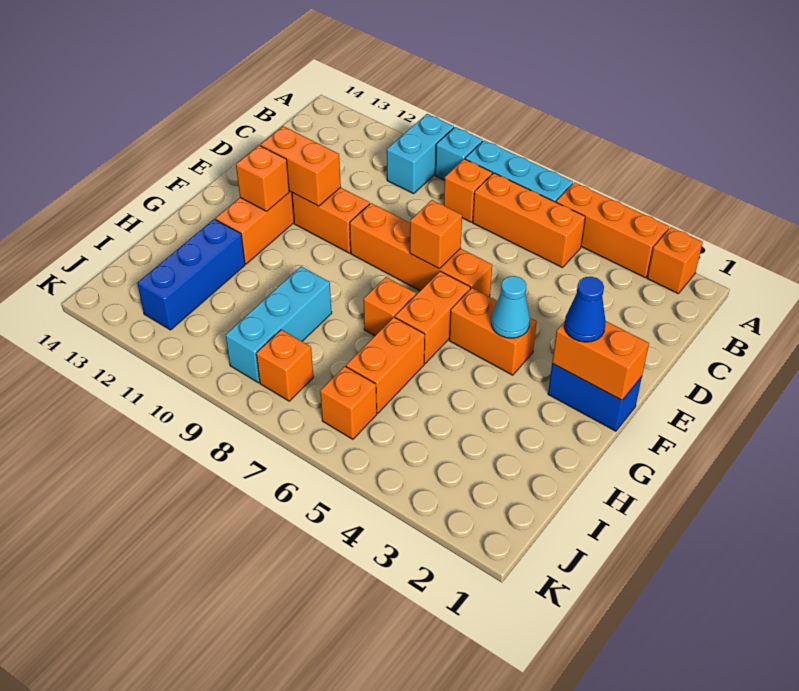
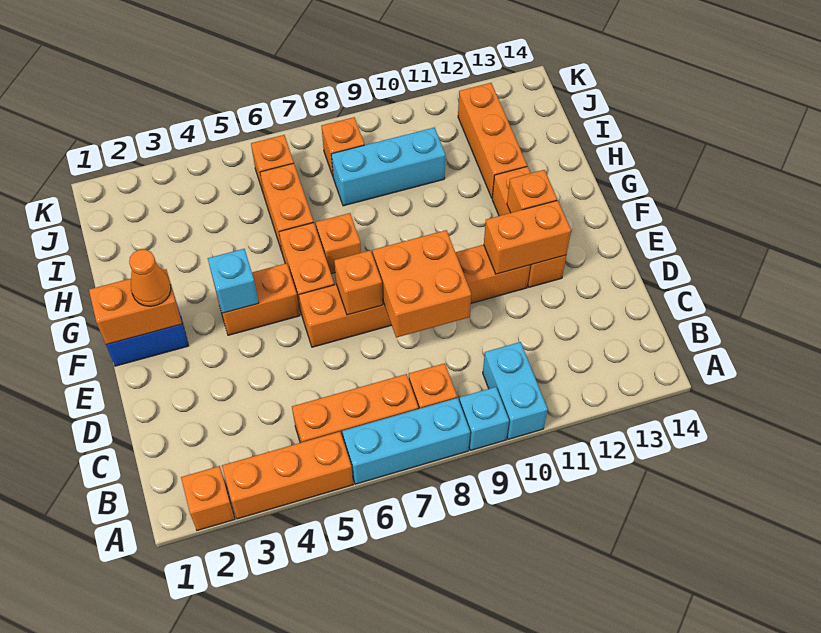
none -> orange 2x2 brick [373,230,471,338]
blue 1x1 cone [564,277,606,342] -> orange 1x1 cone [129,249,171,306]
cyan 1x1 cone [491,276,530,338] -> cyan 1x1 brick [208,249,259,313]
cyan 1x3 brick [226,267,332,383] -> cyan 1x3 brick turned to [331,128,445,206]
blue 1x3 brick [137,219,245,330] -> orange 1x3 brick [458,83,527,198]

